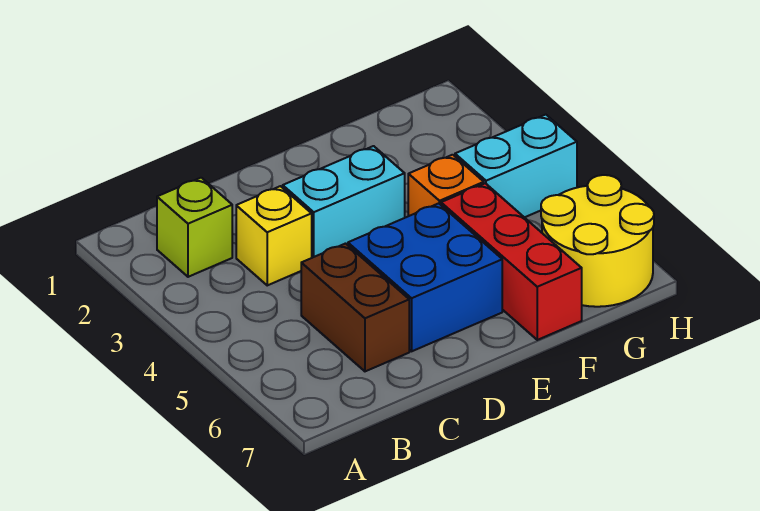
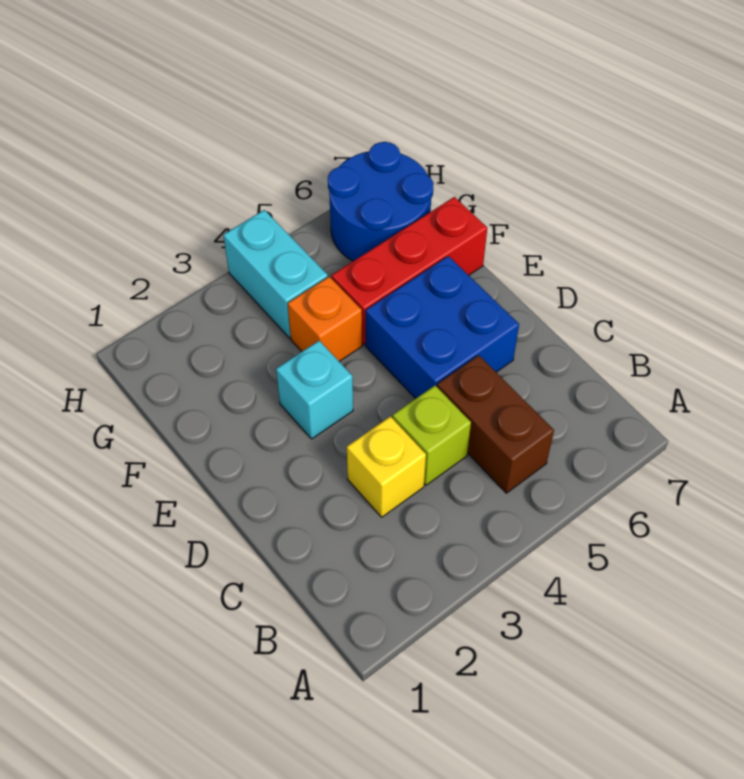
lime 1x1 brick [157,178,232,277] -> lime 1x1 brick moved to [393,385,471,485]
brown 1x2 brick [301,244,409,371] -> brown 1x2 brick turned to [437,355,554,493]
cyan 1x2 brick [283,146,405,258] -> cyan 1x1 brick [276,341,353,439]
yellow 2x2 round brick [541,175,654,307] -> blue 2x2 round brick [328,142,433,261]

